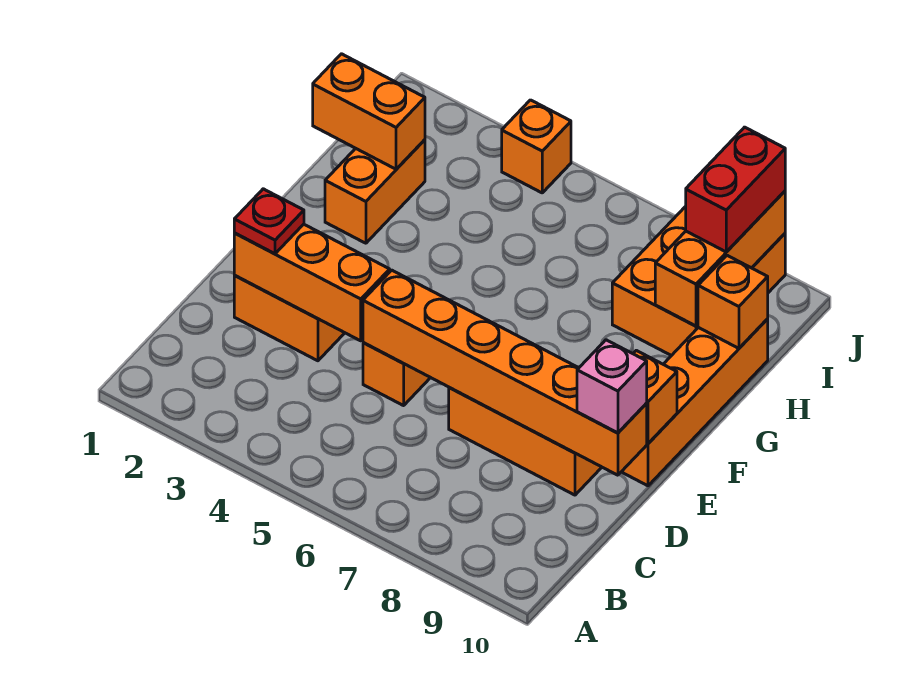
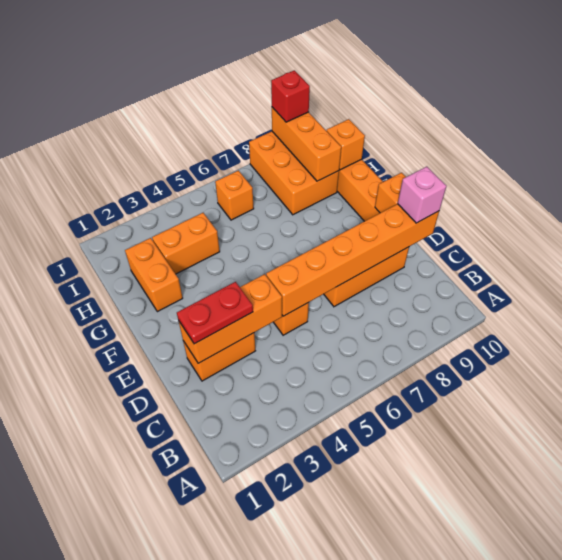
red 1x1 plate [234,189,304,254] -> red 1x2 plate [177,282,253,344]
orange 1x2 brick [313,54,425,169] -> orange 1x2 brick moved to [152,213,220,274]
red 1x2 brick [686,127,785,252] -> red 1x1 brick [271,70,310,122]
orange 1x1 brick [502,100,571,193] -> orange 1x1 brick moved to [215,170,254,220]

